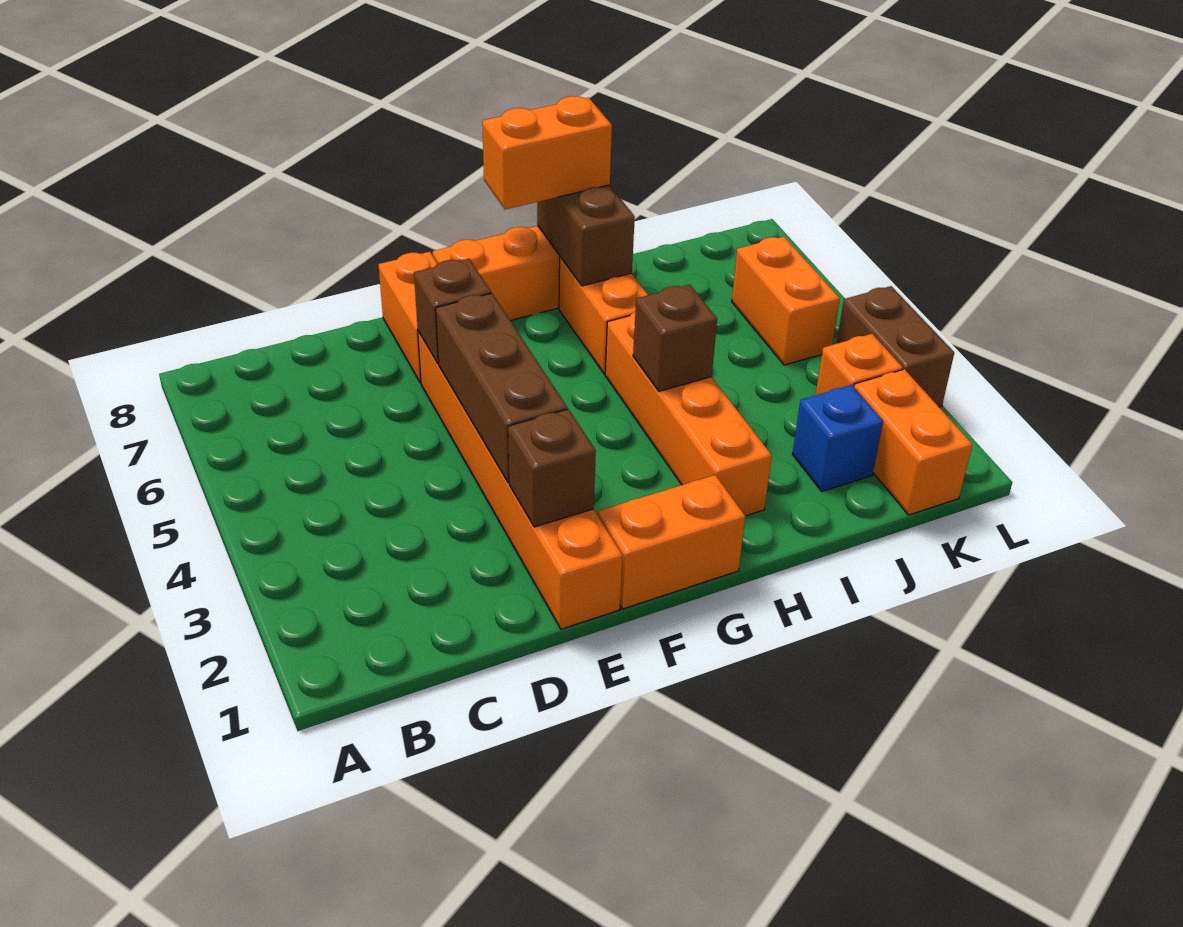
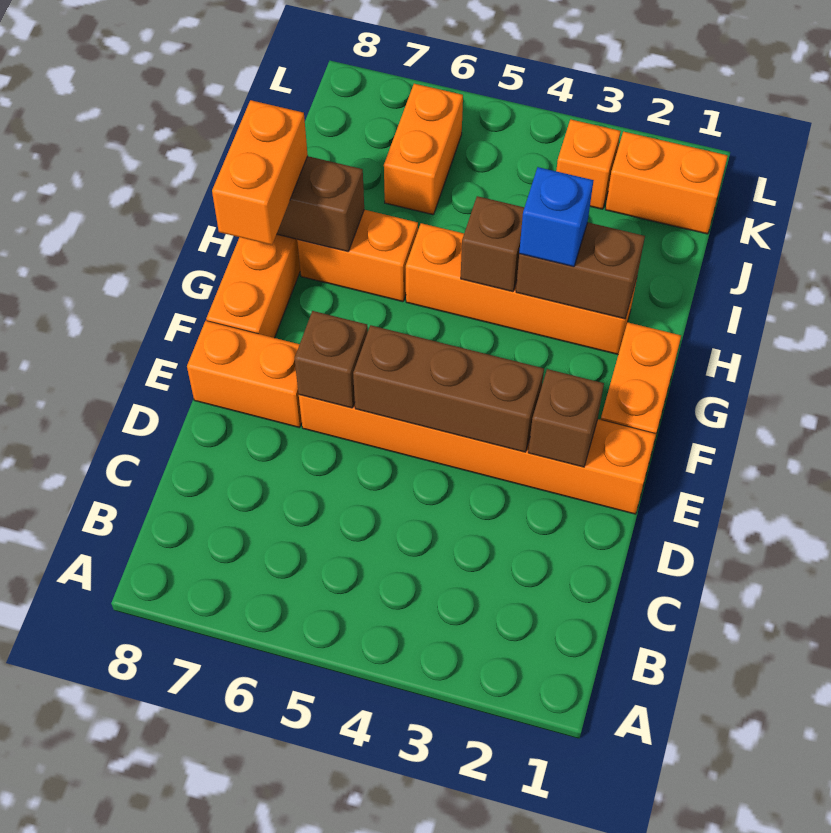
blue 1x1 brick [792,385,883,492] -> blue 1x1 brick moved to [519,167,594,267]
orange 1x2 brick [732,237,840,365] -> orange 1x2 brick turned to [384,84,463,215]
brown 1x2 brick [837,286,954,407] -> brown 1x2 brick moved to [516,222,645,319]

